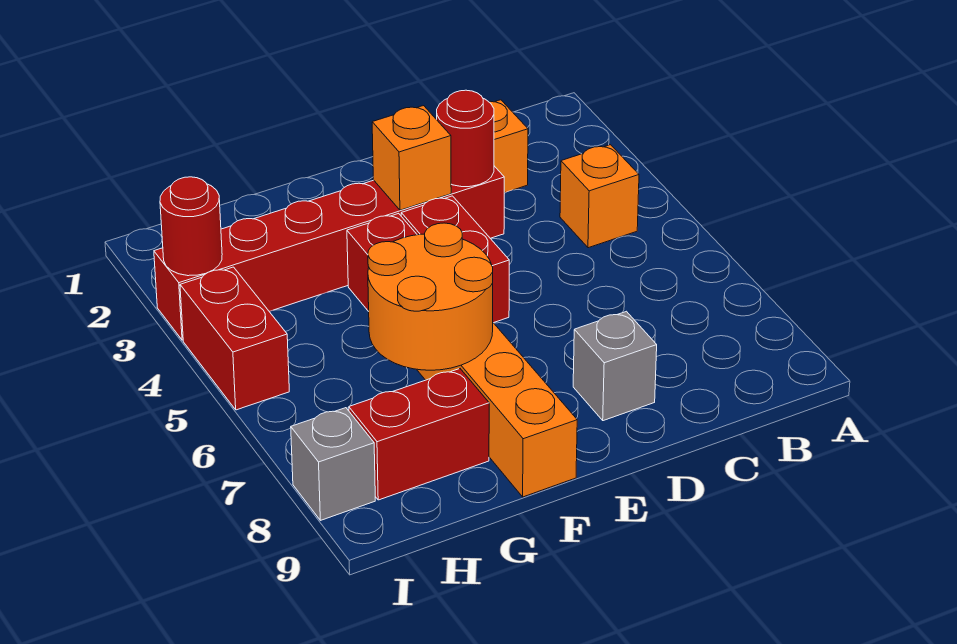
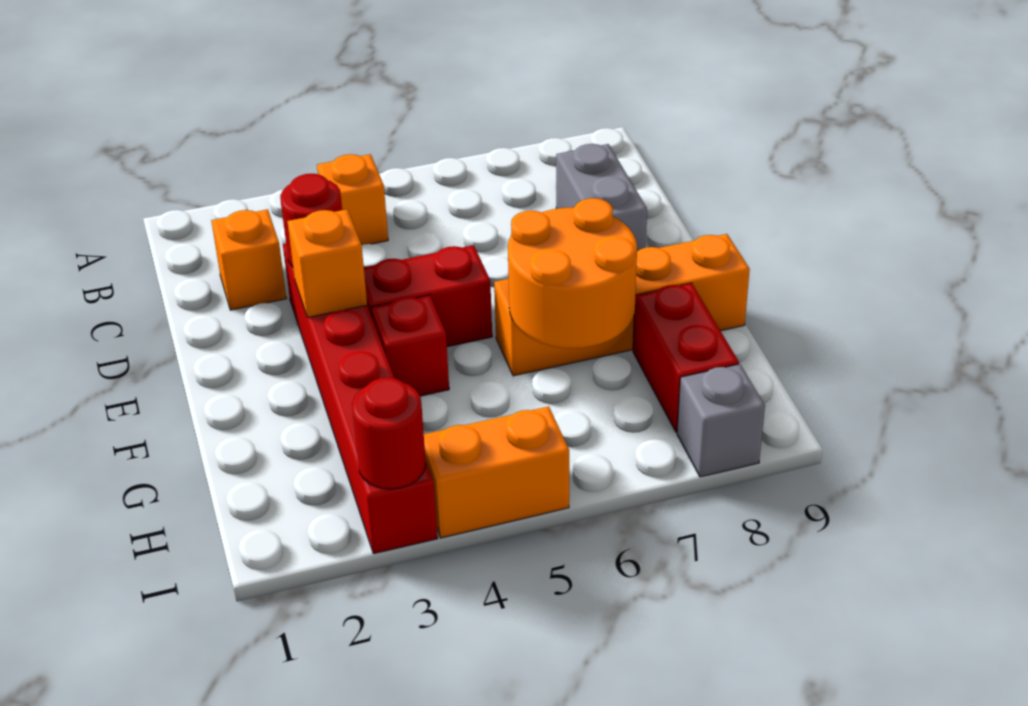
grey 1x1 brick [573,311,657,421] -> grey 1x2 brick [556,144,647,251]
red 1x2 brick [180,267,289,410] -> orange 1x2 brick [424,407,569,538]

